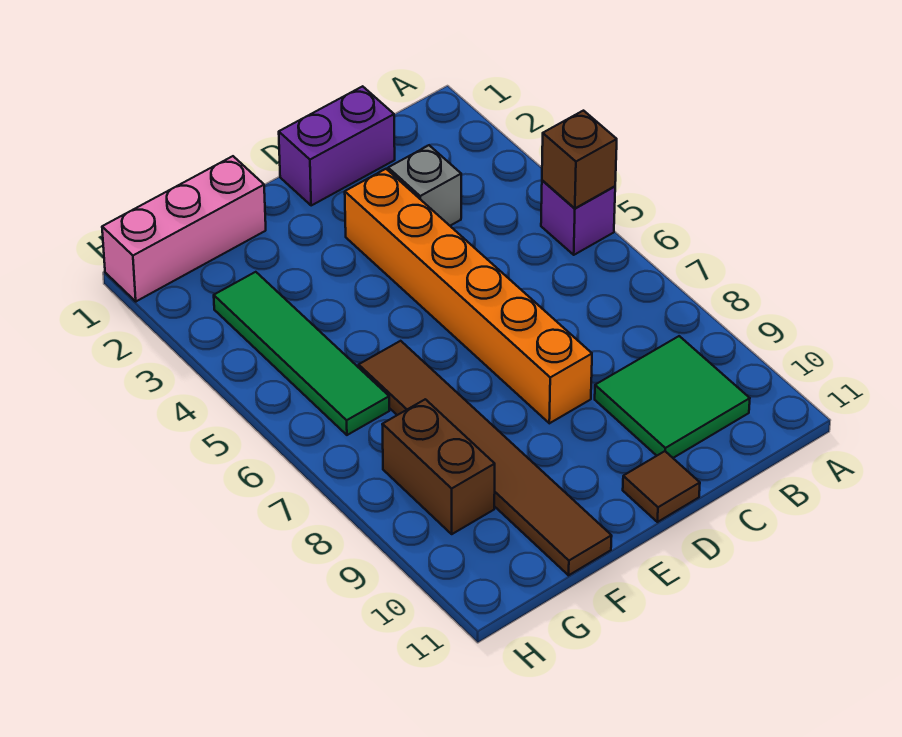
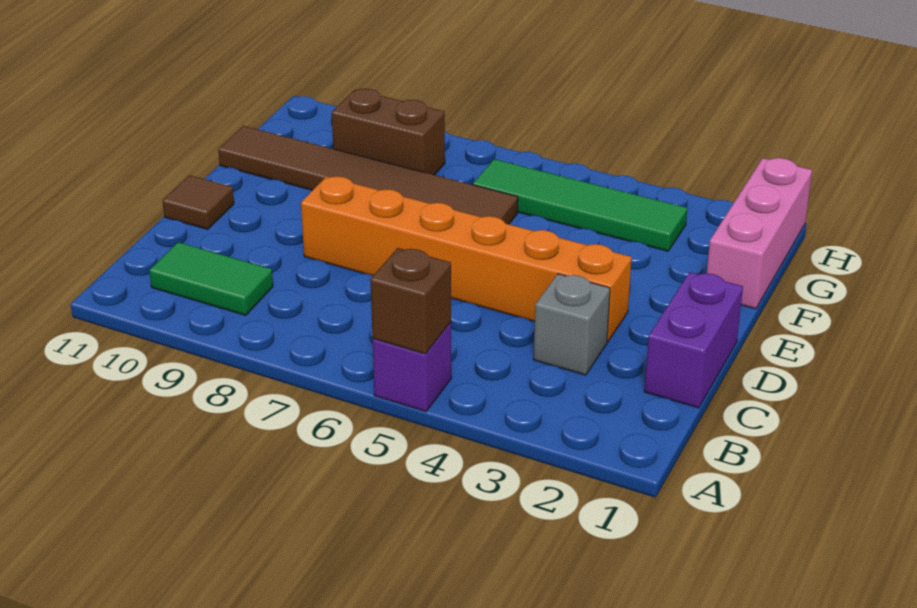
green 2x2 tile [595,336,750,458] -> green 1x2 tile [149,242,273,316]

